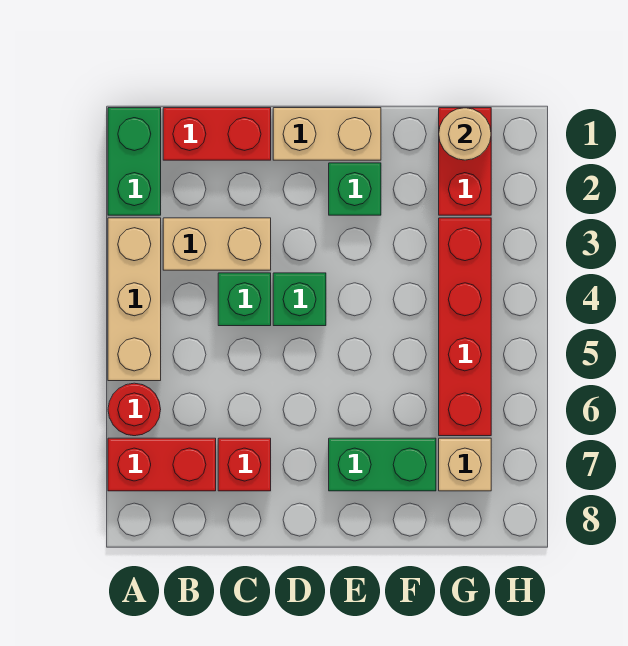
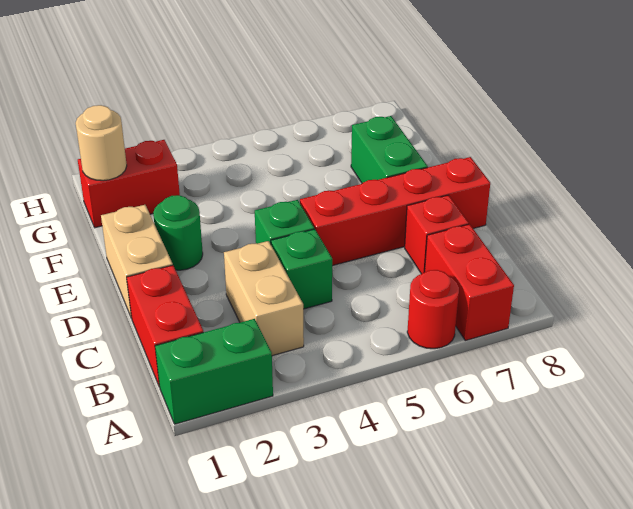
tan 1x3 brick [108,218,161,381] -> none
green 1x1 brick [329,163,381,215] -> green 1x1 round brick [153,195,203,270]
red 1x4 brick [439,218,491,436] -> red 1x4 brick moved to [300,157,490,266]
tan 1x1 brick [439,438,491,491] -> none

